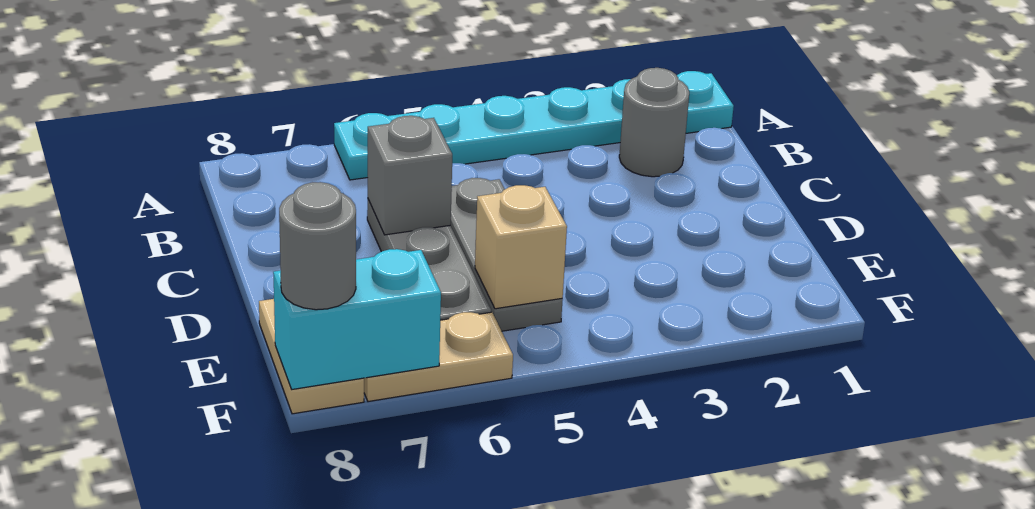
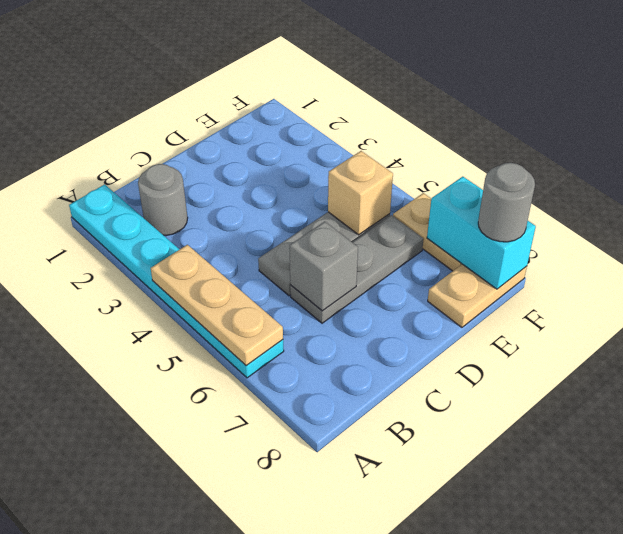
none -> tan 1x3 plate [151,245,283,366]

